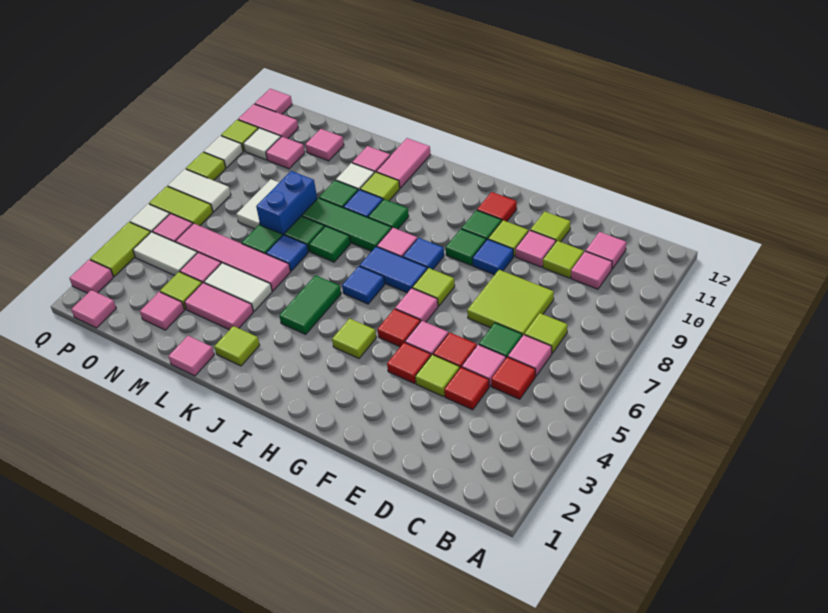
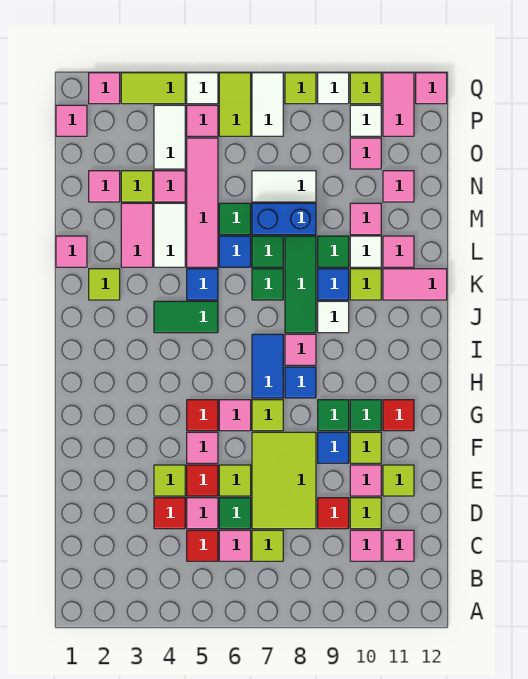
lime 2x2 tile [467,270,554,336] -> lime 2x3 tile [252,432,316,529]
red 1x1 tile [387,342,431,384] -> red 1x1 tile moved to [318,498,349,529]
lime 1x1 tile [332,319,376,358] -> lime 1x1 tile moved to [219,465,251,496]
blue 1x1 tile [342,266,385,304] -> blue 1x1 tile moved to [187,269,218,300]
green 1x1 tile [368,199,409,229] -> white 1x1 tile [318,301,349,333]
none -> pink 1x1 tile [350,203,381,235]

